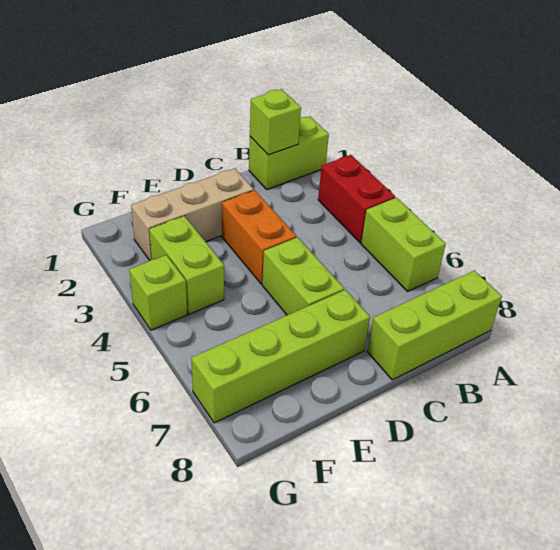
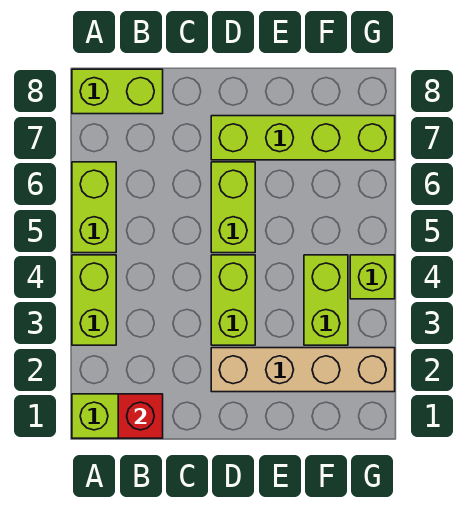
red 1x2 brick [318,155,395,243] -> lime 1x2 brick [72,255,116,345]
lime 1x3 brick [367,271,502,380] -> lime 1x2 brick [72,69,163,114]
lime 1x1 brick [250,89,301,155] -> red 1x1 brick [118,394,163,438]
tan 1x3 brick [131,168,254,260] -> tan 1x4 brick [211,348,395,392]
orange 1x2 brick [222,190,297,284] -> lime 1x2 brick [211,255,255,345]

